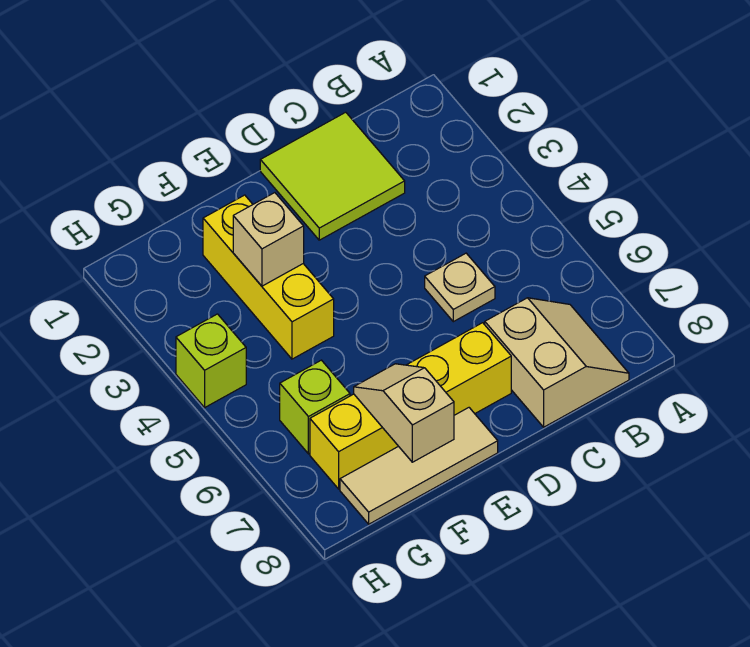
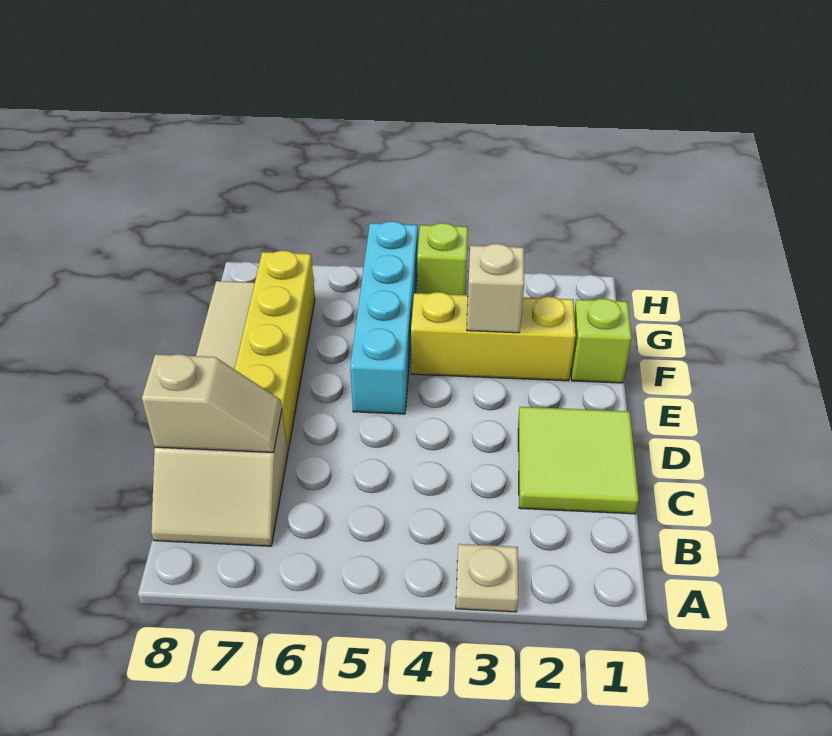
tan 1x1 plate [425,253,495,322] -> tan 1x1 plate moved to [456,544,518,612]
none -> cyan 1x4 brick [350,221,418,414]
tan 1x2 slope [354,364,454,462] -> tan 1x2 slope moved to [142,354,282,452]
lime 1x1 brick [280,360,350,454] -> lime 1x1 brick moved to [571,299,632,383]

